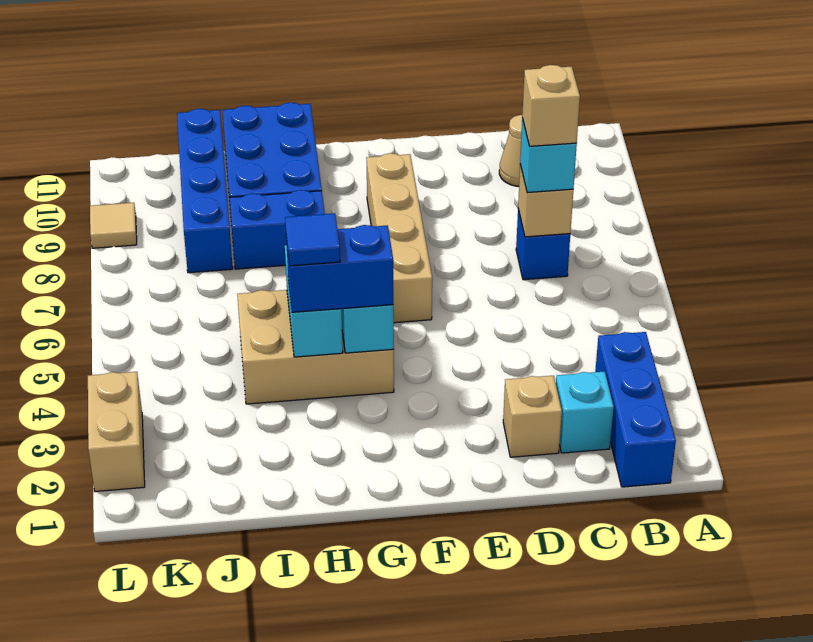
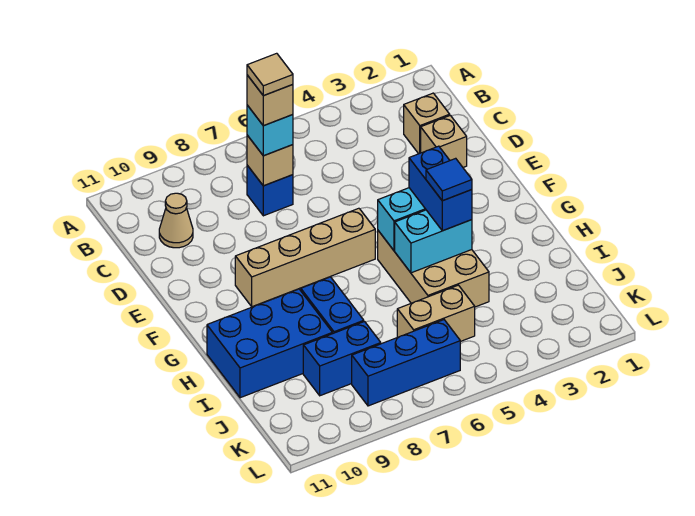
blue 1x3 brick [595,332,676,487] -> blue 1x3 brick moved to [352,320,460,406]
cyan 1x1 brick [556,371,614,453] -> tan 1x1 brick [404,93,450,154]
blue 1x4 brick [177,109,233,273] -> blue 1x2 brick [303,322,381,396]
tan 1x2 brick [88,372,145,492] -> tan 1x2 brick moved to [397,285,475,342]
tan 1x1 tile [90,203,137,248] -> tan 1x1 tile moved to [247,53,293,96]

